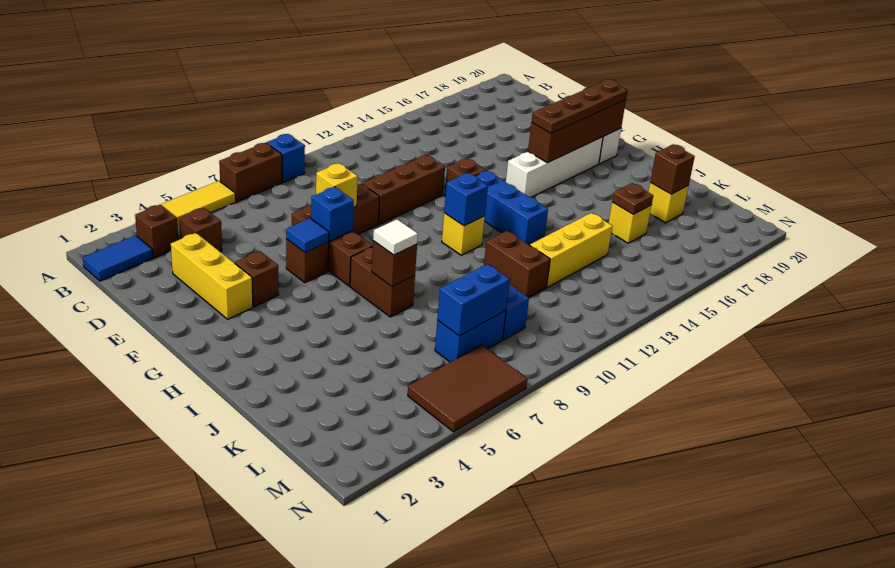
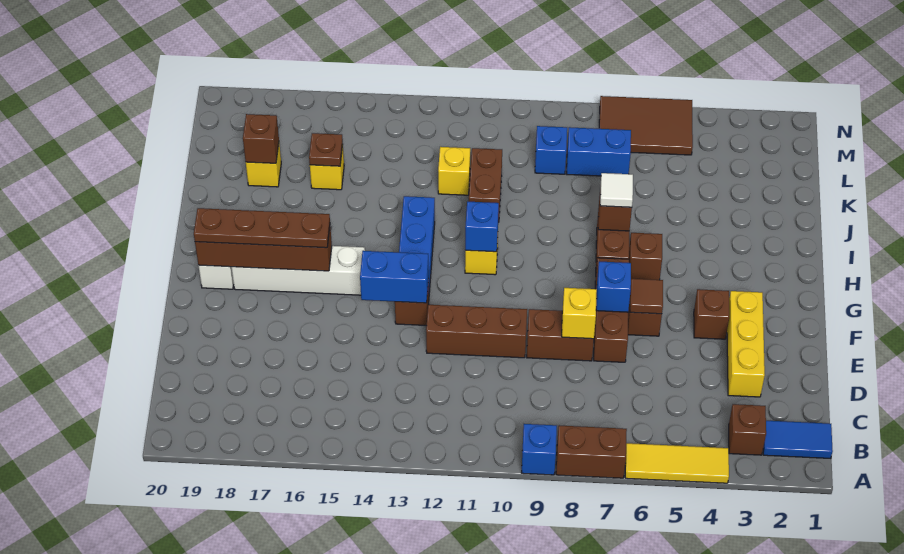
brown 1x1 brick [179,208,222,252] -> brown 1x1 brick moved to [629,233,662,280]
blue 1x1 tile [286,218,329,253] -> brown 1x1 tile [630,279,663,314]
yellow 1x3 brick [530,213,612,287] -> yellow 1x1 brick [438,147,470,195]
blue 1x2 brick [437,264,510,336] -> blue 1x2 brick moved to [360,251,429,303]

